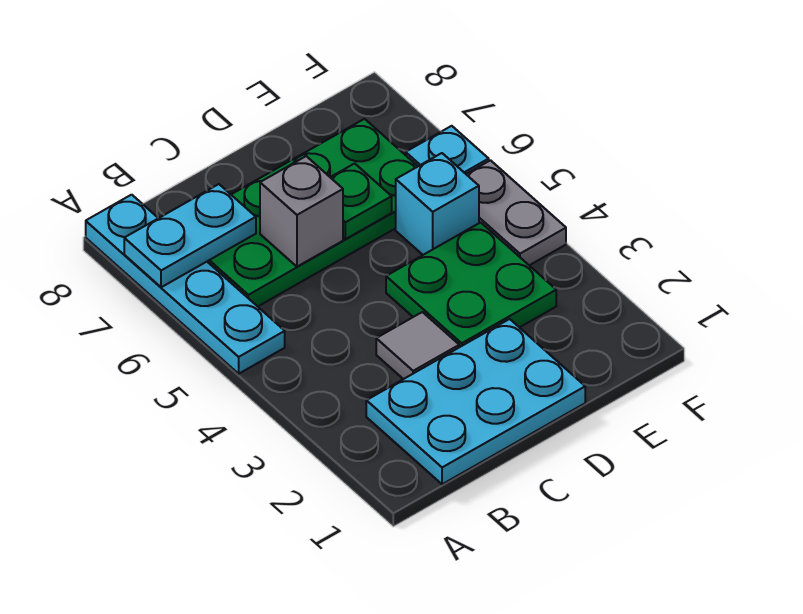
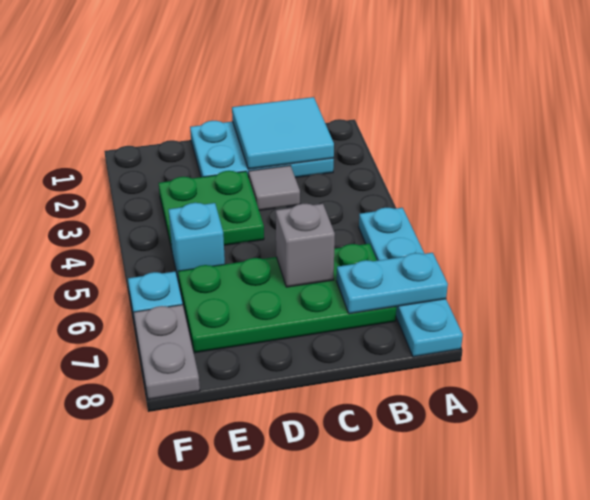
none -> cyan 2x2 tile [232,97,334,169]
green 1x1 plate [330,164,392,239] -> none
grey 1x2 plate [466,160,566,265] -> grey 1x2 plate moved to [134,305,200,400]

